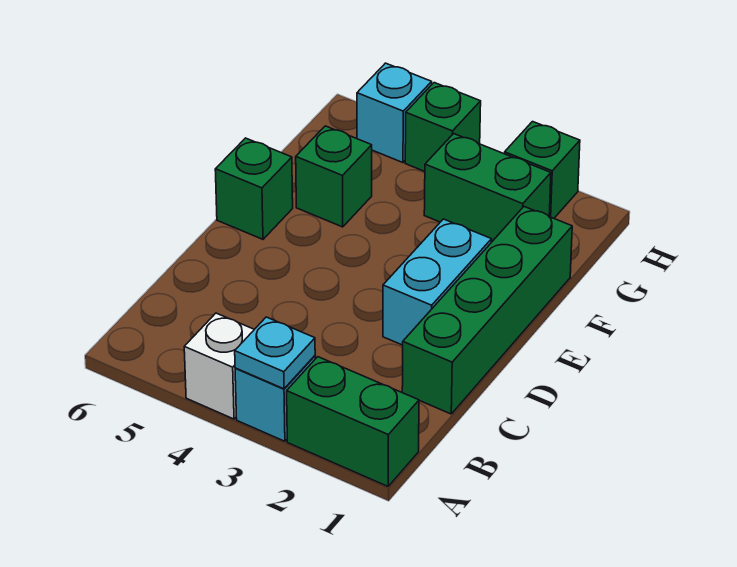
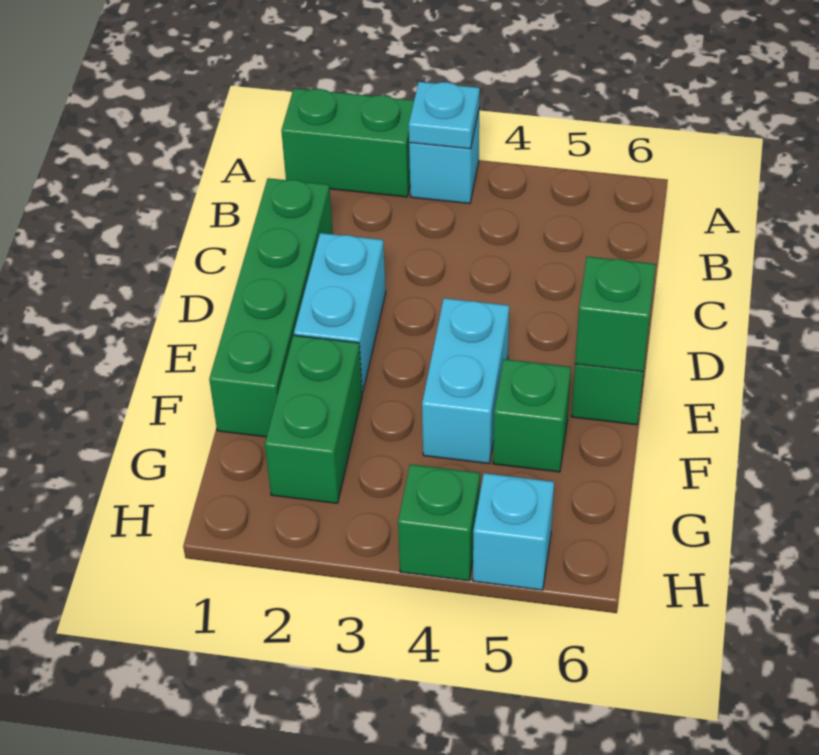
white 1x1 brick [184,313,254,419] -> none
none -> cyan 1x2 brick [422,298,509,463]
green 1x2 brick [424,134,551,242] -> green 1x2 brick turned to [265,335,362,503]
green 1x1 brick [505,122,580,218] -> green 1x1 brick moved to [575,257,656,372]

